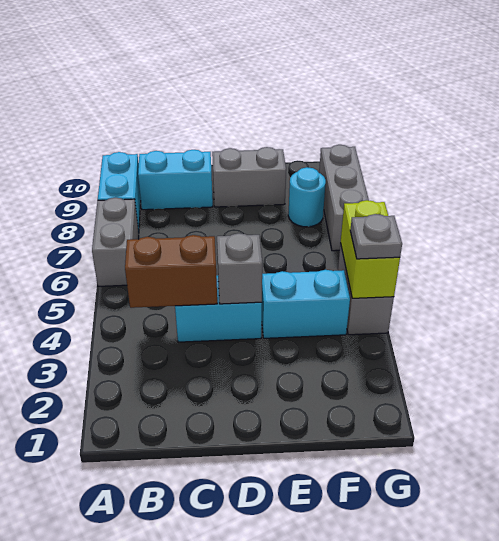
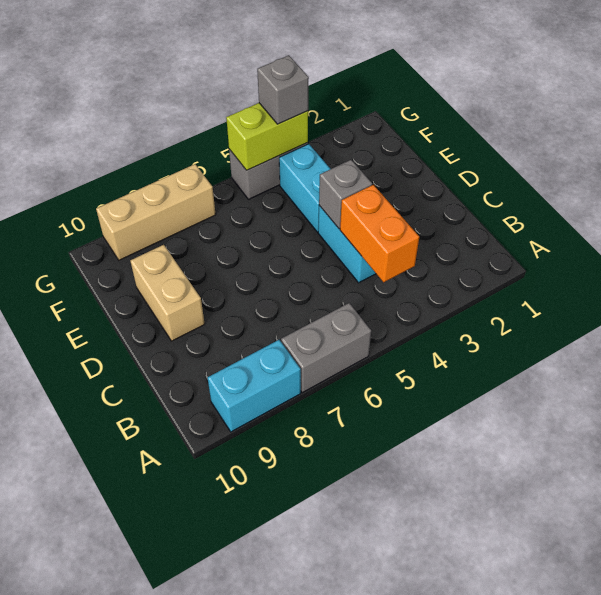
brown 1x2 brick [125,235,217,308] -> orange 1x2 brick [340,185,419,282]
cyan 1x2 brick [138,150,213,210] -> none
grey 1x2 brick [212,147,286,207] -> tan 1x2 brick [130,245,205,341]
cyan 1x1 round brick [288,167,326,227] -> none
grey 1x1 plate [350,214,402,259] -> grey 1x1 brick [257,55,309,124]
grey 1x3 brick [319,145,369,251] -> tan 1x3 brick [96,164,216,260]

